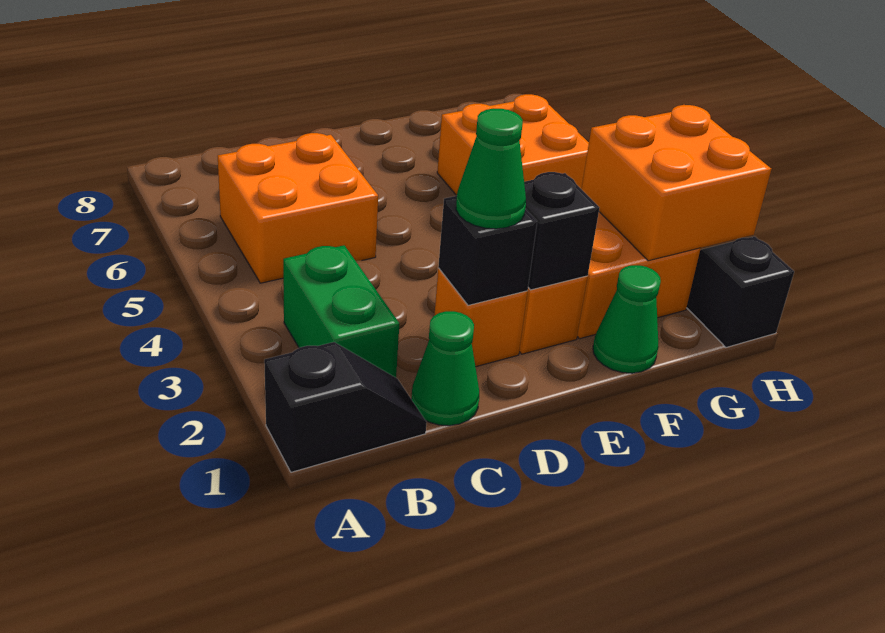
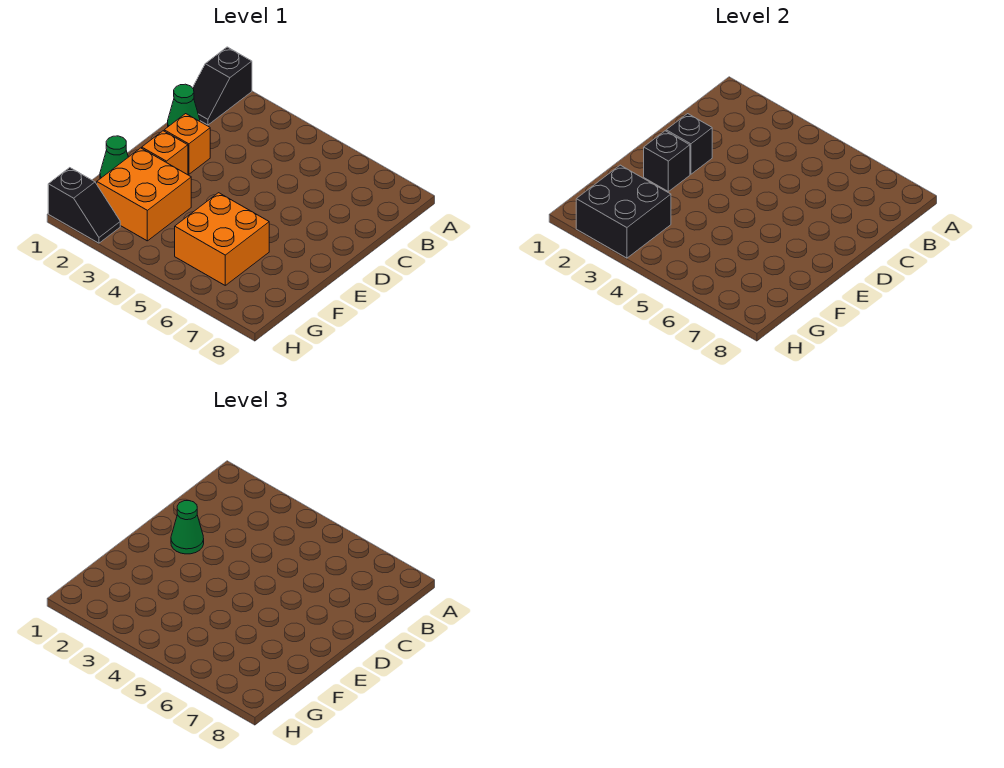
green 1x2 brick [283,245,399,378] -> none
orange 2x2 brick [218,133,378,283] -> none
orange 2x2 brick [582,105,771,261] -> black 2x2 brick [576,165,671,258]

